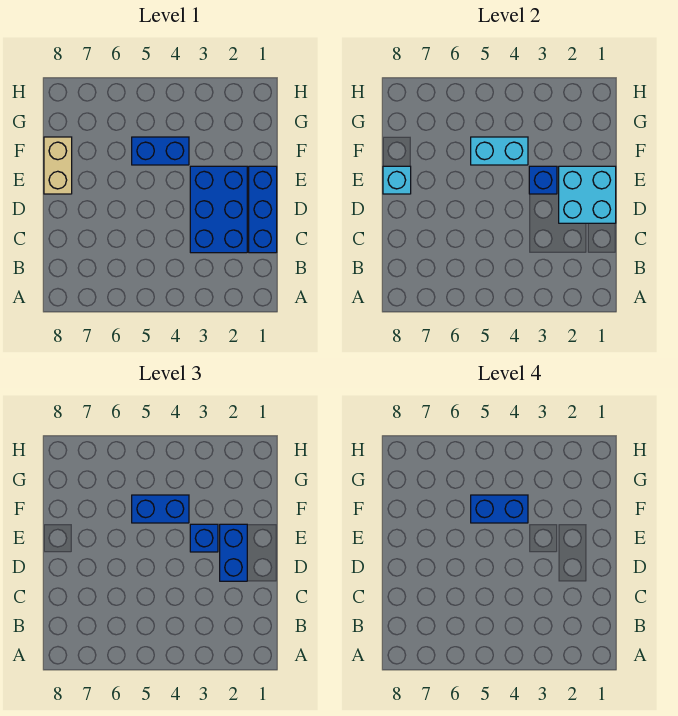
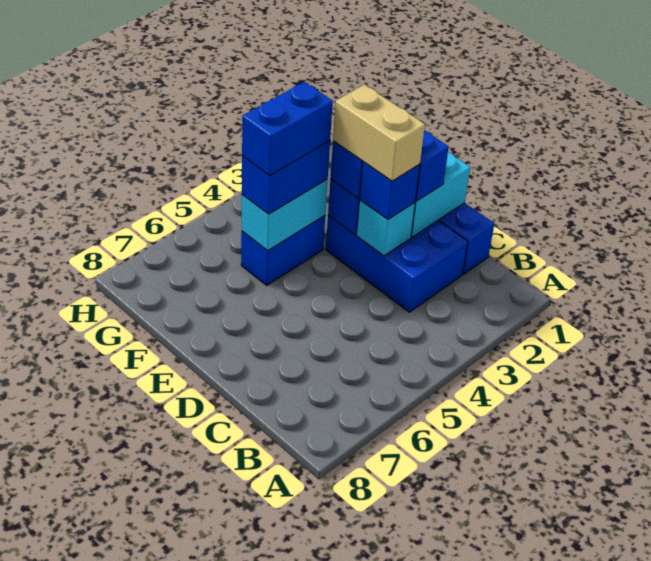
none -> blue 1x1 brick [360,162,420,219]
tan 1x2 brick [44,137,72,194] -> tan 1x2 brick moved to [333,85,425,181]
cyan 1x1 brick [383,166,411,194] -> cyan 1x1 brick moved to [356,200,415,256]

